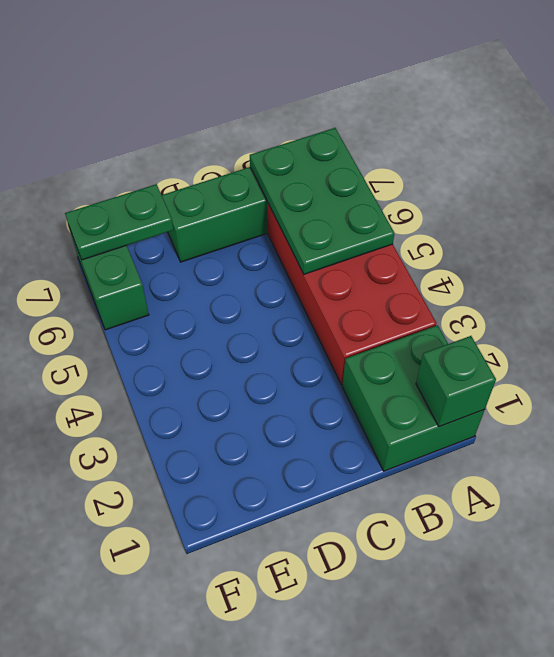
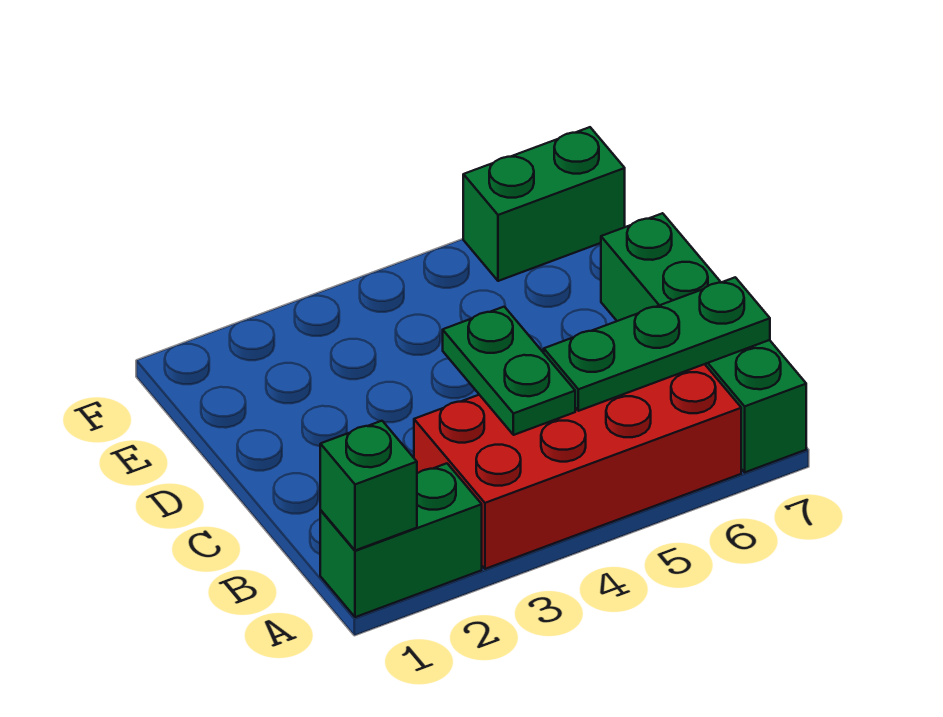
green 2x2 brick [342,325,485,471] -> green 1x2 brick [320,463,482,617]
green 2x3 plate [250,128,394,274] -> green 1x3 plate [544,277,770,411]
green 1x2 plate [65,184,173,260] -> green 1x2 plate moved to [443,307,575,435]

